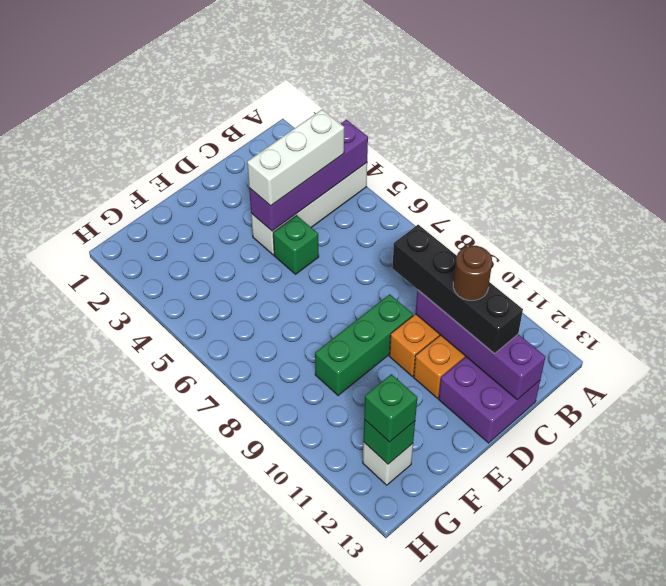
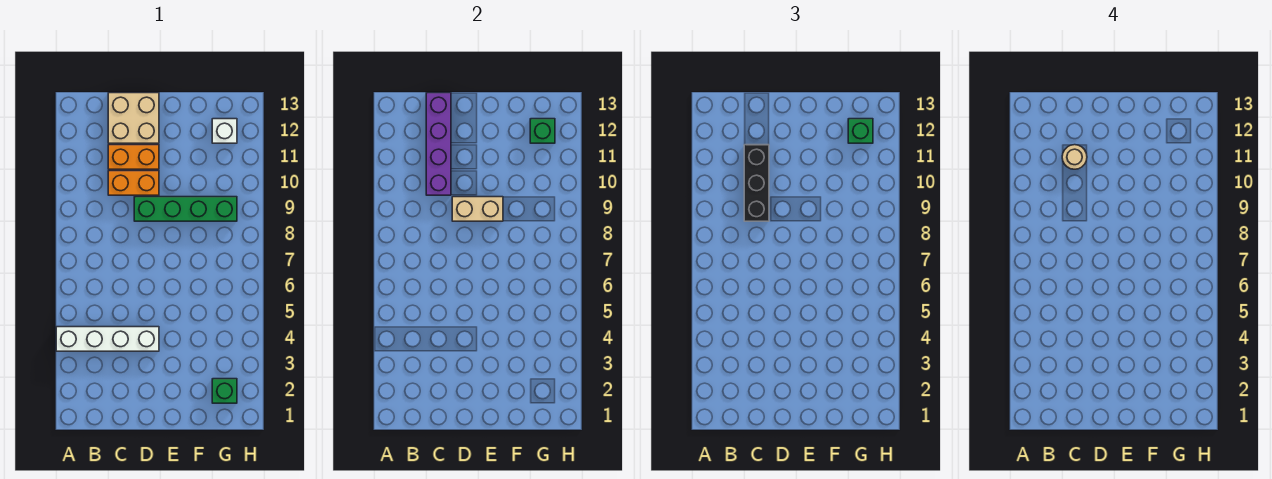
purple 1x4 brick [249,120,368,231] -> none
white 1x3 brick [247,110,344,206] -> none
black 1x4 brick [392,225,523,354] -> black 1x3 brick [744,145,769,221]
brown 1x1 round brick [453,246,492,300] -> tan 1x1 round brick [1062,145,1087,169]
purple 2x2 brick [439,357,540,443] -> tan 2x2 brick [108,93,159,143]
green 1x1 brick [273,215,319,274] -> green 1x1 brick moved to [212,379,237,403]
green 1x3 brick [315,294,413,396] -> green 1x4 brick [134,197,237,221]
none -> tan 1x2 brick [452,197,503,221]

